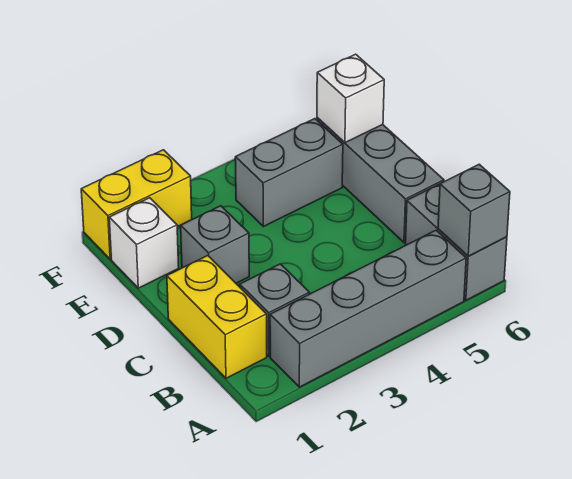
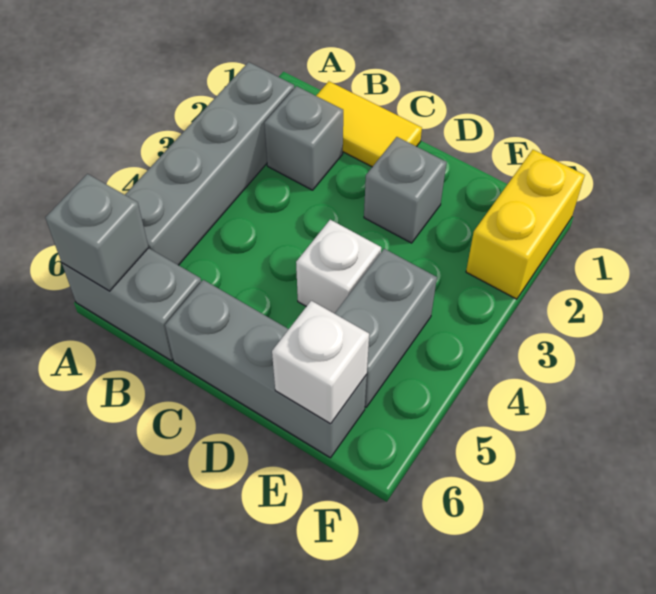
yellow 1x2 brick [167,256,267,378] -> yellow 1x2 tile [316,81,422,167]
white 1x1 brick [109,198,179,288] -> white 1x1 brick moved to [296,220,381,314]

